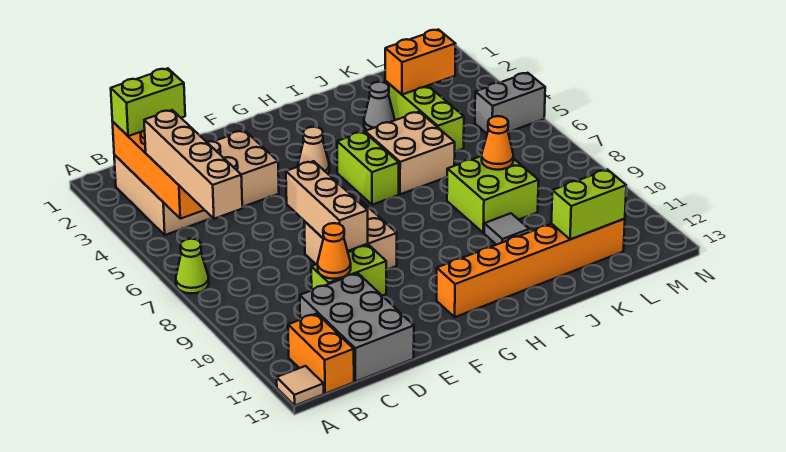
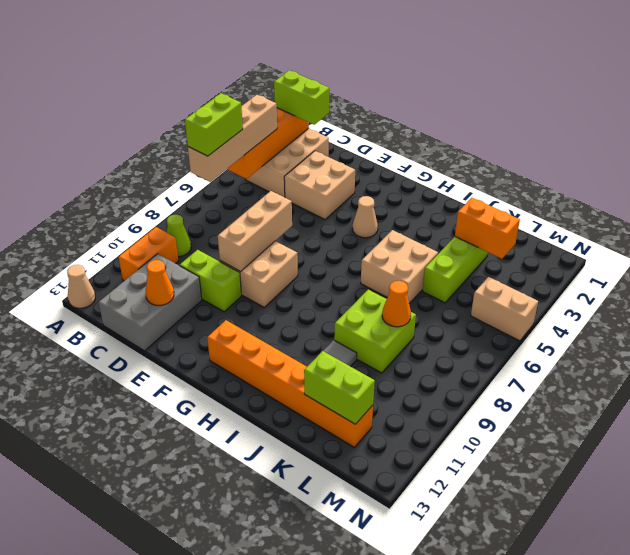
lime 1x1 cone [176,239,209,293] -> lime 1x1 cone moved to [167,215,191,257]
tan 1x1 tile [277,366,324,405] -> tan 1x1 cone [67,265,95,308]
orange 1x2 brick [288,314,354,394] -> orange 1x2 brick moved to [118,227,179,281]
orange 1x1 cone [317,223,351,279] -> orange 1x1 cone moved to [146,260,174,306]
lime 1x2 brick [337,132,399,205] -> lime 1x2 brick moved to [185,93,243,156]
grey 1x1 cone [364,82,395,130] -> none
grey 1x2 brick [475,73,545,133] -> tan 1x2 brick [471,277,538,341]

